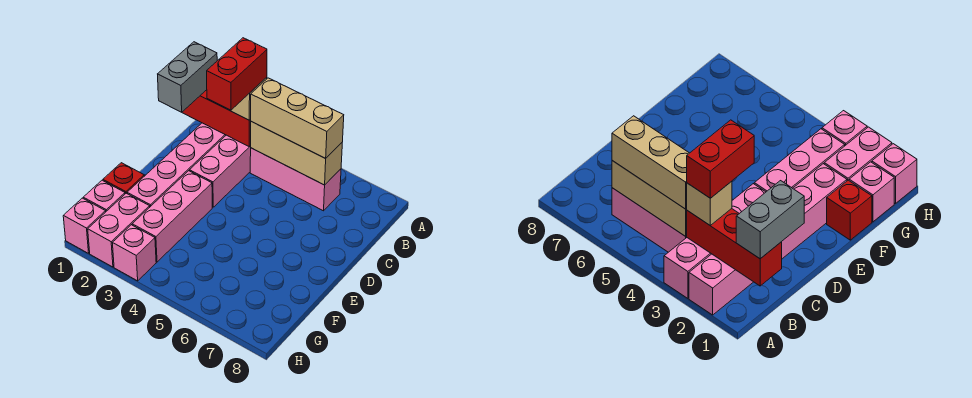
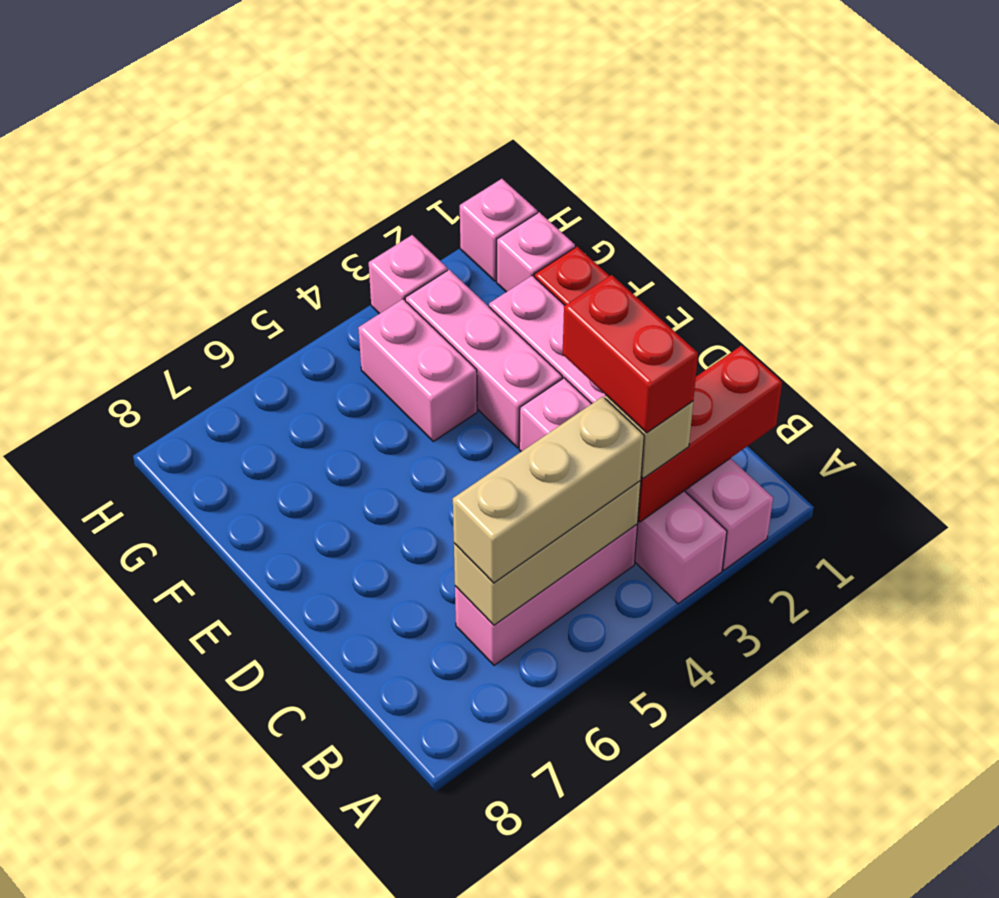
grey 1x2 brick [158,42,217,112] -> none
pink 1x2 brick [88,193,150,267] -> pink 1x2 brick moved to [358,299,477,441]

